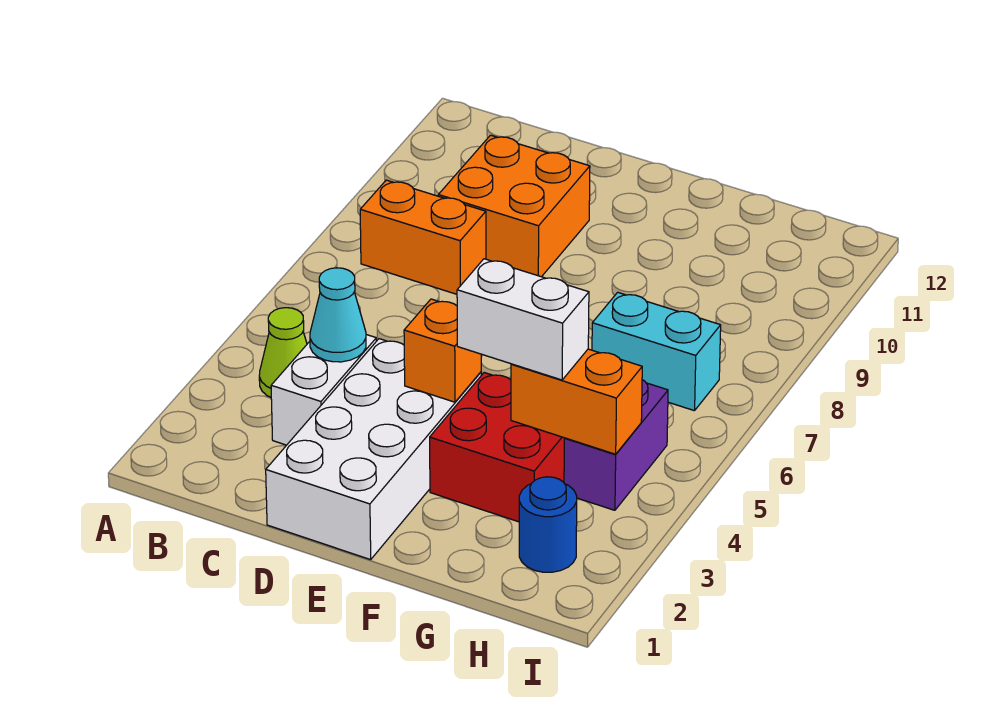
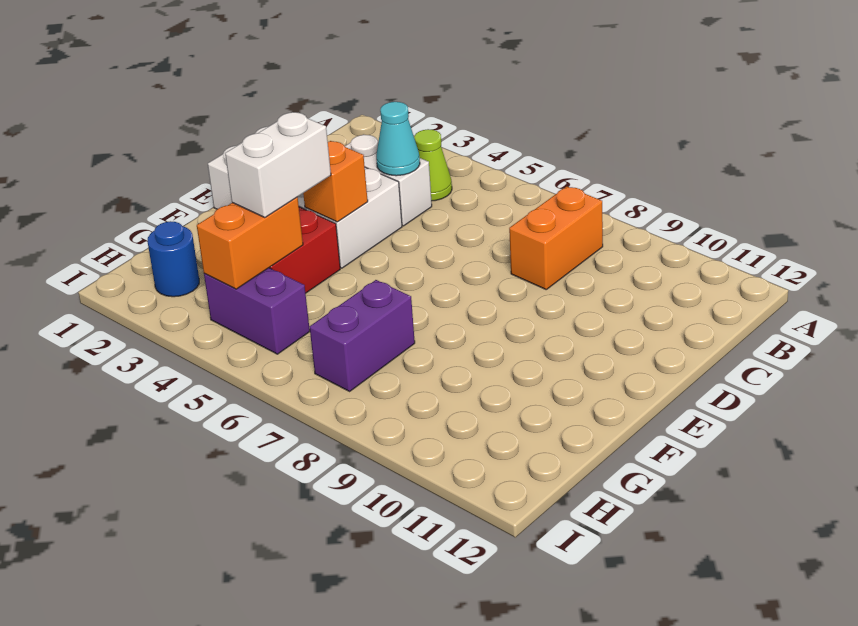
orange 2x2 brick [438,135,590,277] -> none
cyan 1x2 brick [592,292,721,411] -> purple 1x2 brick [310,280,415,391]

